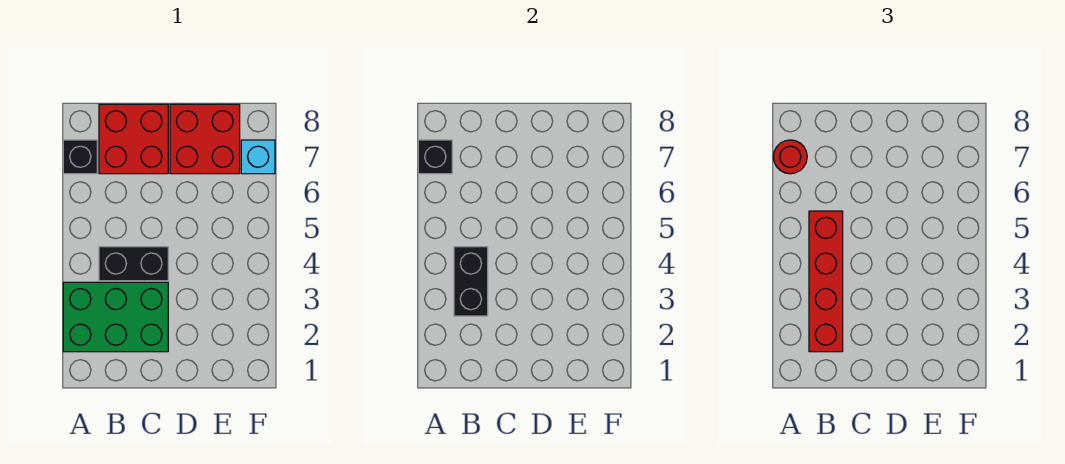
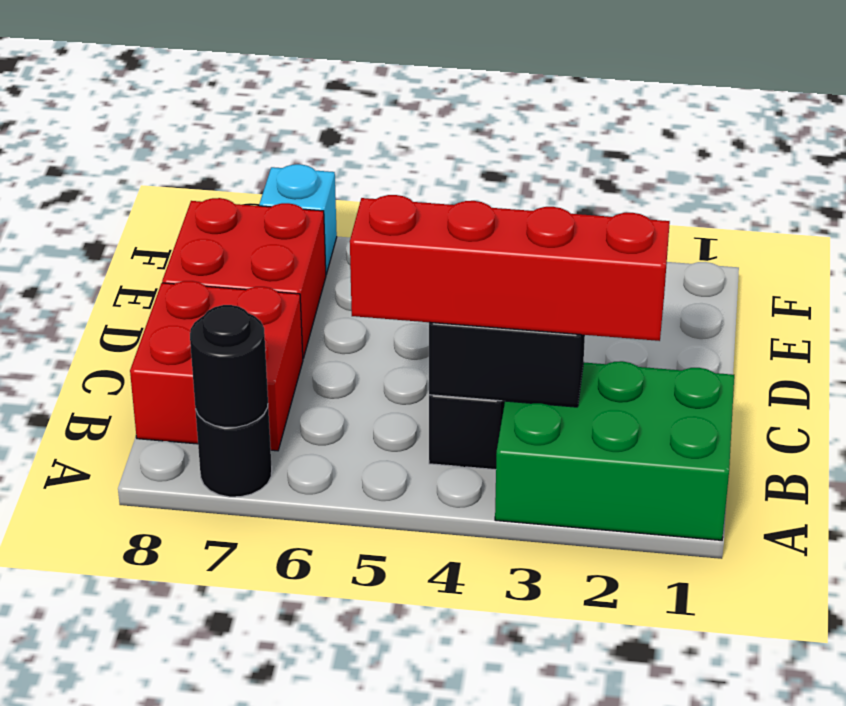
green 2x3 brick [63,282,168,352] -> green 2x3 brick turned to [495,361,734,540]
black 1x1 brick [63,140,97,174] -> black 1x1 round brick [195,408,272,497]
black 1x1 brick [418,140,452,174] -> black 1x1 round brick [190,305,268,427]
red 1x1 round brick [773,140,807,174] -> none

